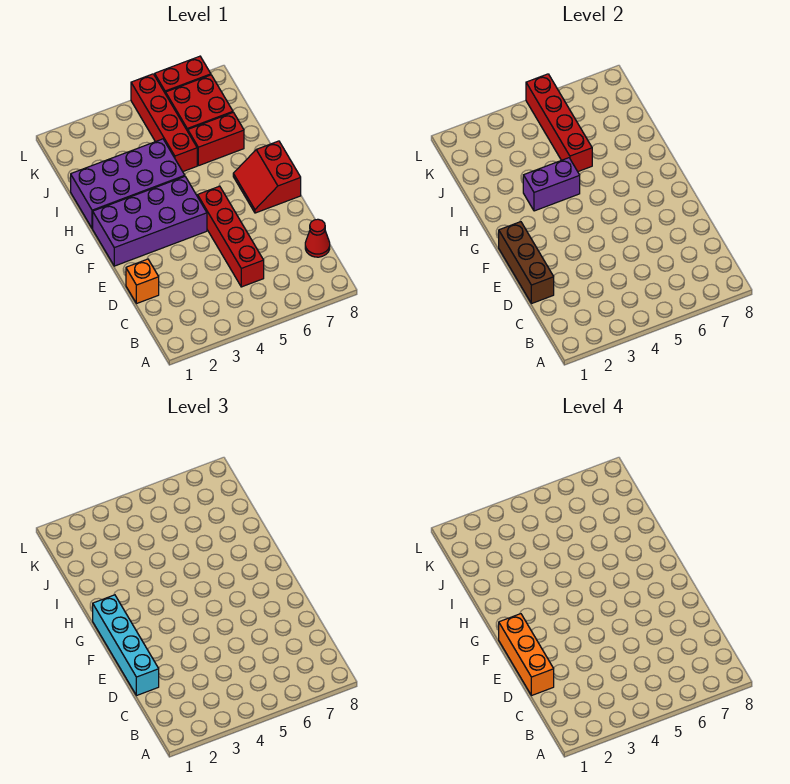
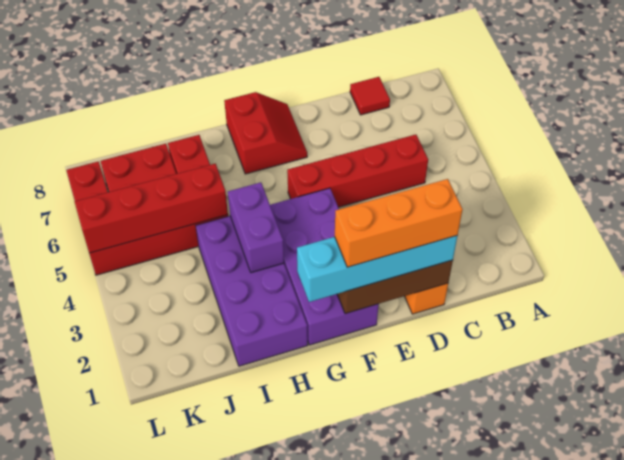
red 1x1 cone [305,219,330,257] -> red 1x1 tile [350,77,390,115]
red 2x2 slope [233,141,301,213] -> red 2x2 slope turned to [224,92,307,174]

